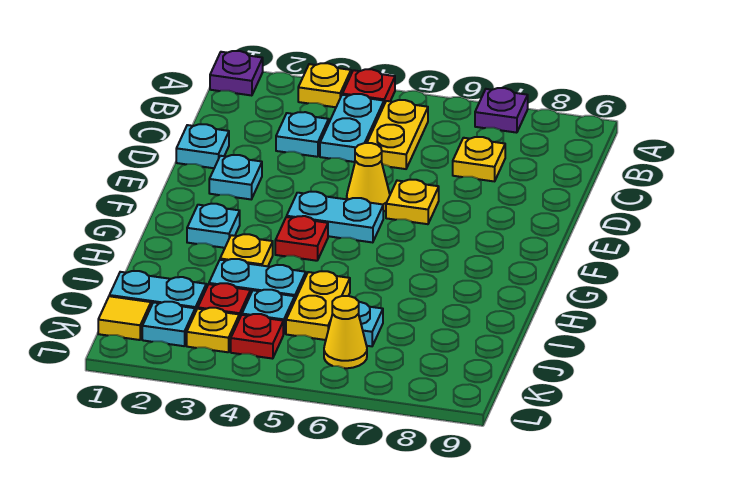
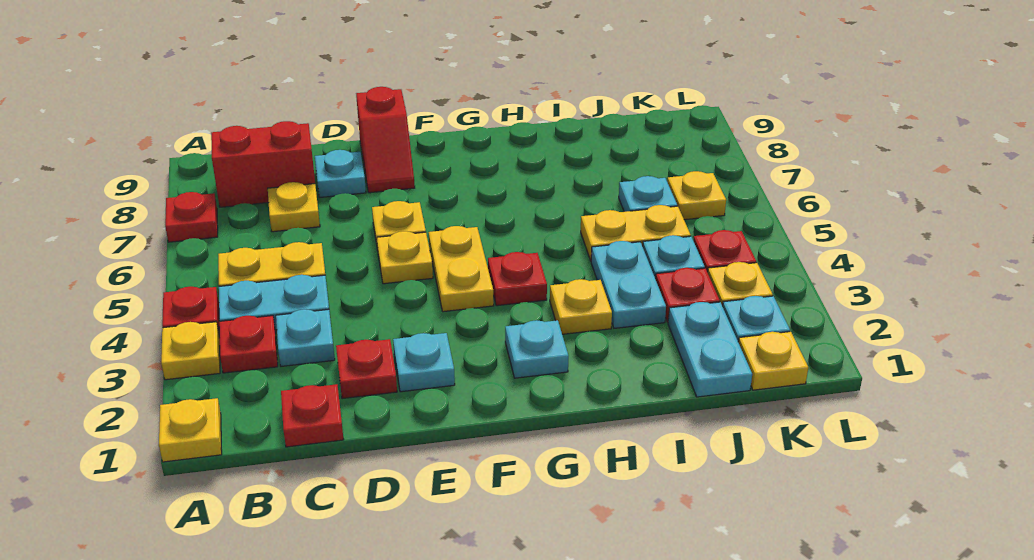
purple 1x1 plate [210,51,263,96] -> yellow 1x1 plate [159,398,222,462]
purple 1x1 plate [475,88,528,133] -> red 1x1 plate [165,192,218,242]
none -> red 1x1 plate [219,316,278,373]
none -> red 1x2 brick [211,121,315,207]
none -> red 1x1 plate [281,384,344,447]
cyan 1x1 plate [176,124,229,168] -> cyan 1x1 plate moved to [315,150,366,198]
none -> red 1x1 plate [336,339,397,399]
yellow 1x1 cone [347,143,390,212] -> yellow 1x1 plate [377,231,433,284]
none -> red 1x2 slope [356,87,415,193]
cyan 1x2 plate [287,192,383,243] -> yellow 1x2 plate [429,226,494,312]
yellow 1x1 tile [98,296,151,340] -> yellow 1x1 plate [738,332,808,390]
yellow 1x1 cone [324,296,367,368] -> yellow 1x1 plate [667,171,726,220]

